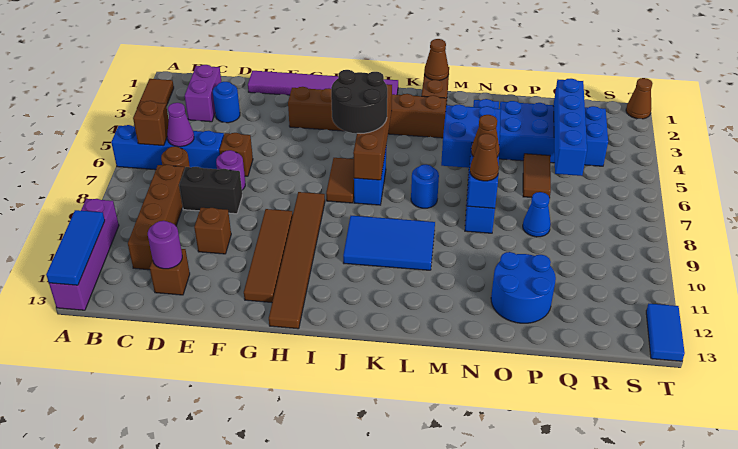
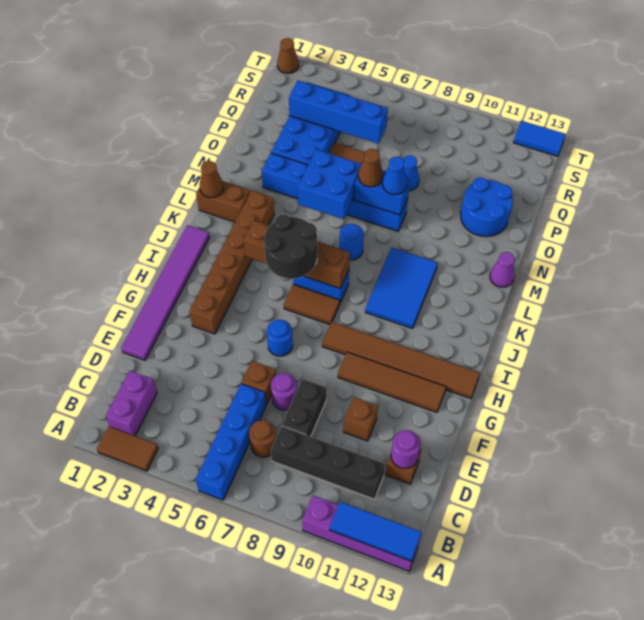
brown 1x1 brick [133,101,169,146] -> none
purple 1x2 brick [185,65,221,122] -> purple 1x2 brick turned to [106,371,157,436]
purple 1x1 cone [167,103,194,147] -> purple 1x1 cone moved to [490,252,515,287]
brown 1x4 brick [128,165,185,270] -> black 1x4 brick [271,426,385,499]
blue 1x1 round brick [213,82,240,123] -> blue 1x1 round brick moved to [267,320,293,356]
brown 1x1 cone [470,134,499,181] -> blue 1x1 cone [382,157,407,195]

